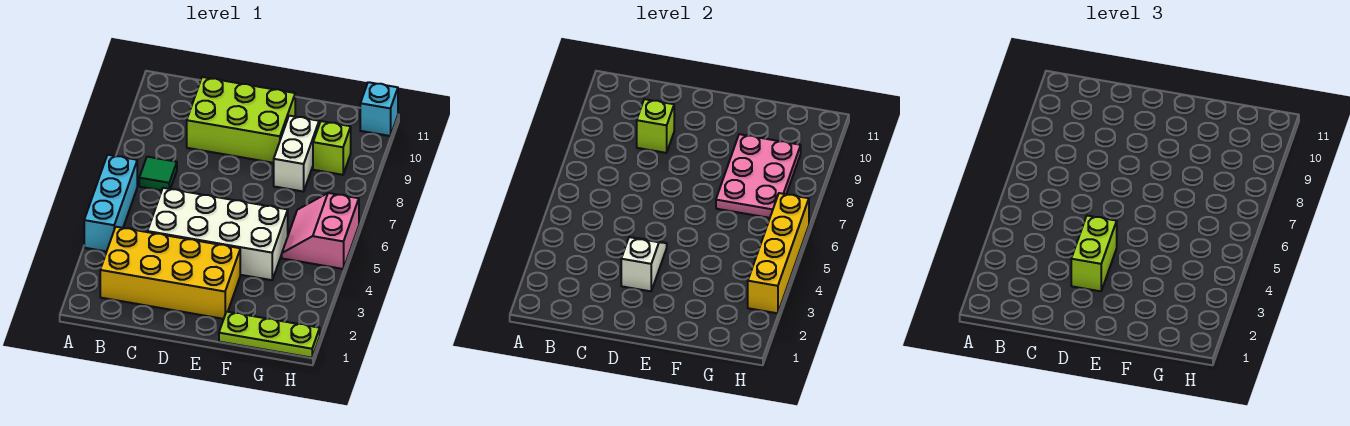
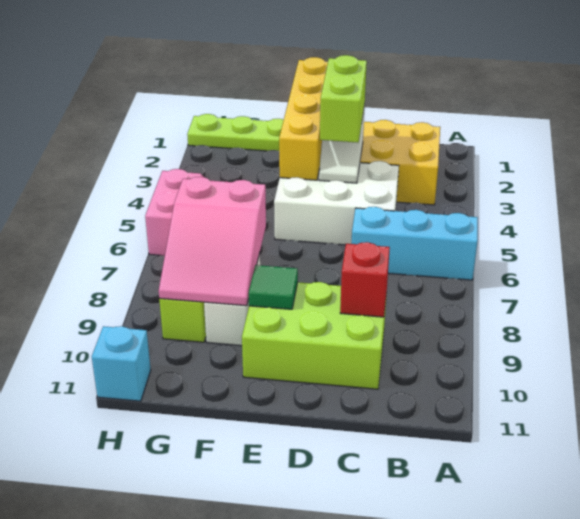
cyan 1x3 brick [84,155,137,252] -> cyan 1x3 brick turned to [351,207,478,280]
green 1x1 tile [139,157,177,190] -> green 1x1 tile moved to [249,265,298,309]
white 2x4 brick [147,188,288,280] -> white 2x3 brick [274,161,399,245]
lime 1x1 brick [637,99,674,153] -> red 1x1 brick [340,242,390,317]
pink 2x3 plate [716,134,801,218] -> pink 2x3 slope [159,177,266,306]
yellow 1x4 brick [748,193,809,313] -> yellow 1x4 brick moved to [279,57,328,180]

